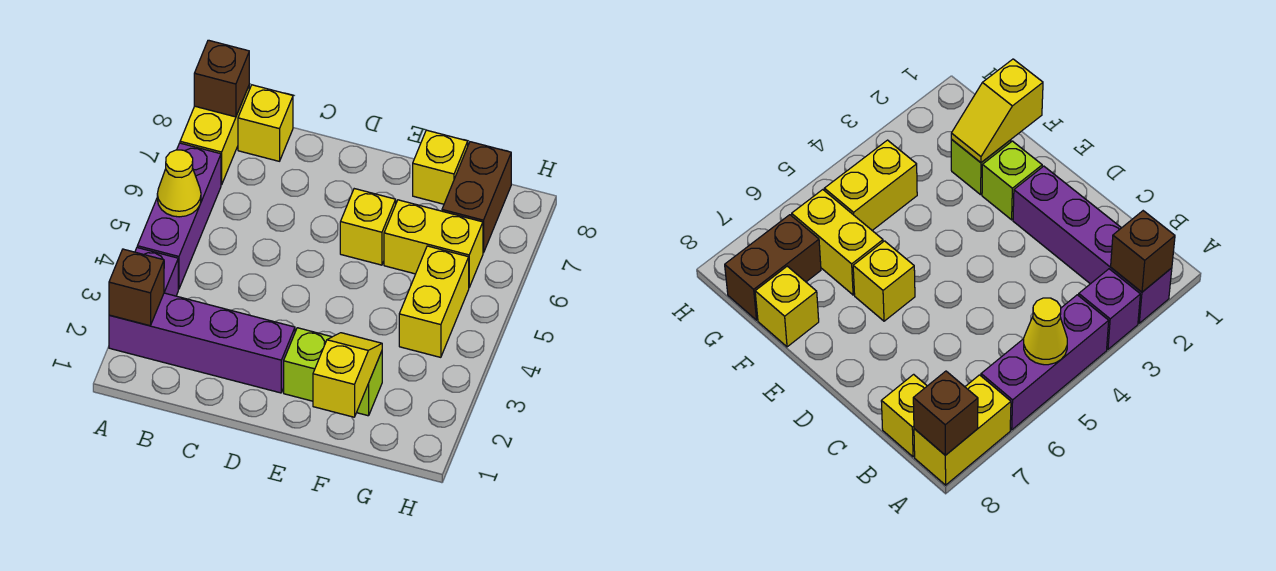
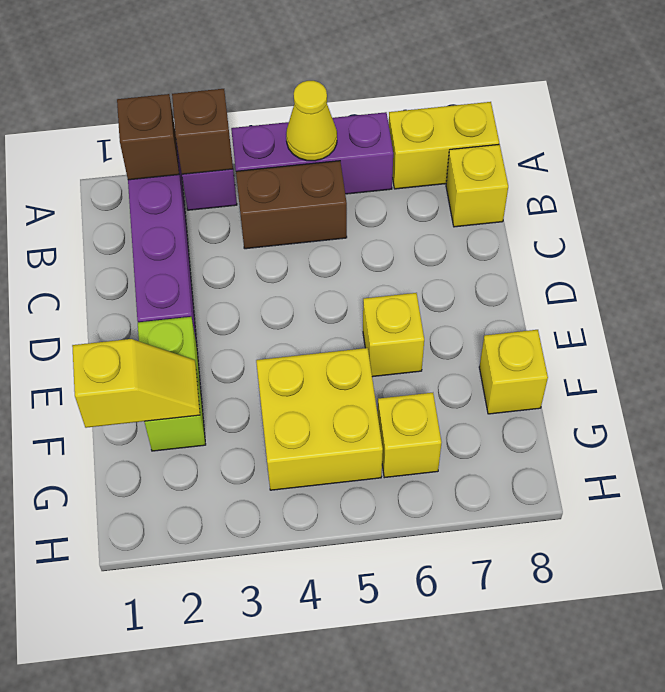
brown 1x1 brick [194,40,249,117] -> brown 1x1 brick moved to [172,89,233,174]
yellow 1x2 brick [384,200,483,287] -> yellow 1x1 brick [378,393,442,478]
yellow 1x2 brick [399,246,469,357] -> yellow 2x2 brick [256,348,383,490]
brown 1x2 brick [442,142,511,253] -> brown 1x2 brick moved to [236,161,347,249]

